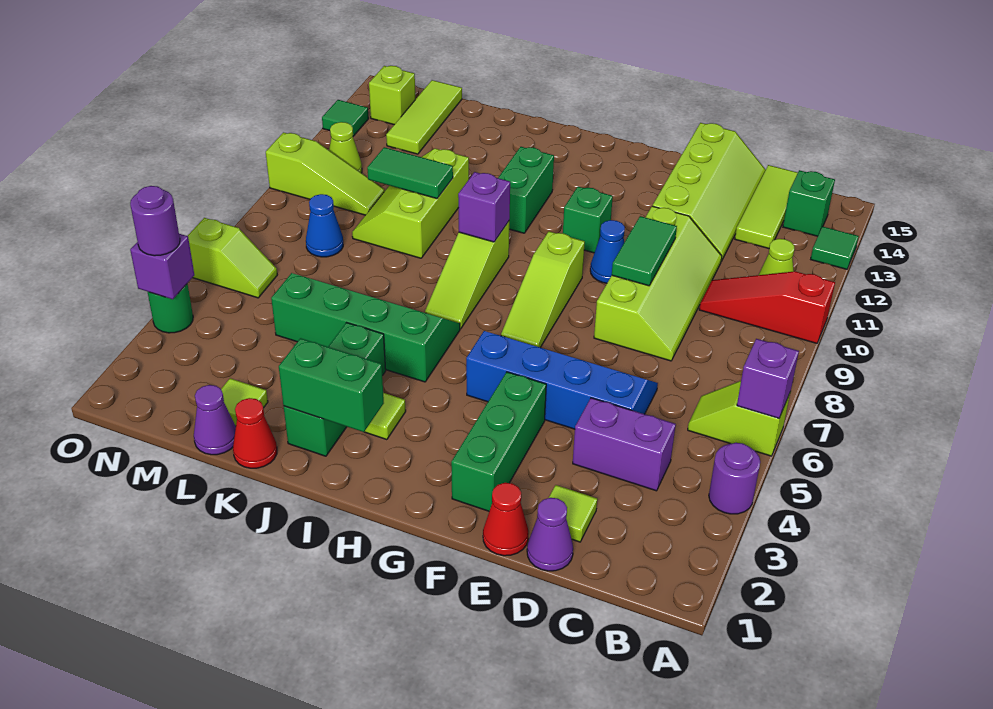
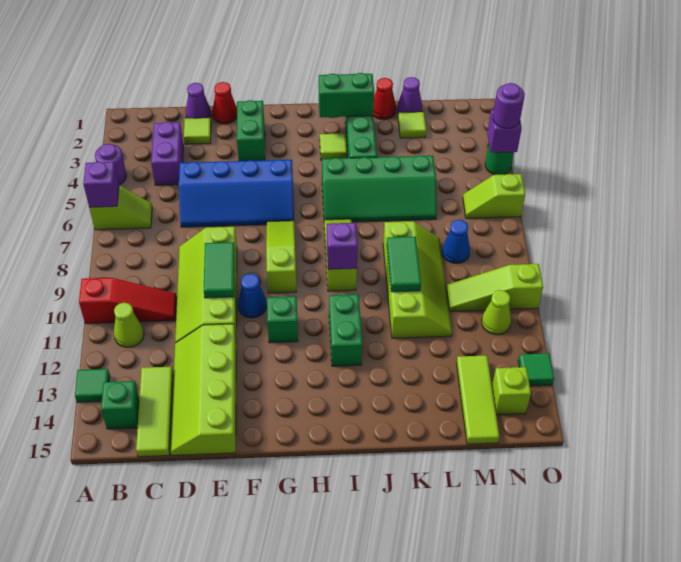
purple 1x2 brick [573,398,676,491] -> purple 1x2 brick turned to [151,122,183,185]
green 1x3 brick [451,372,546,511] -> green 1x2 brick [237,100,265,161]
lime 2x3 slope [352,148,469,258] -> lime 2x4 slope [383,221,452,338]
green 1x2 tile [367,147,453,199] -> green 1x2 tile turned to [387,236,421,292]

